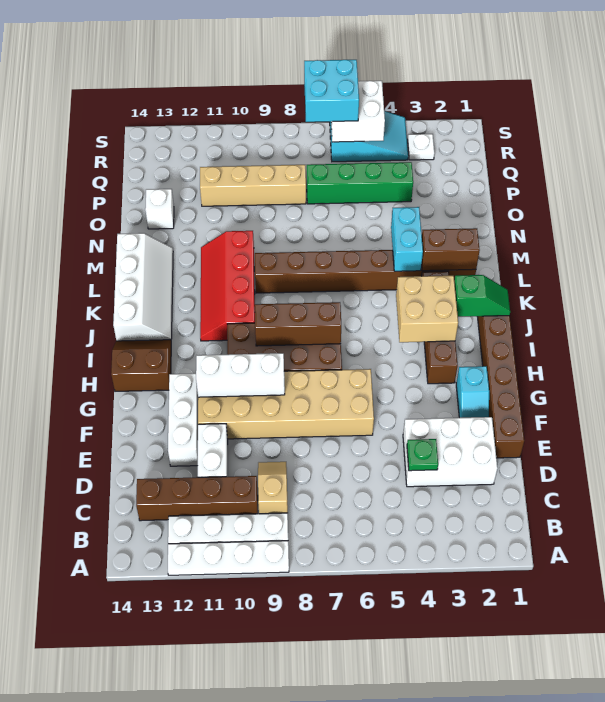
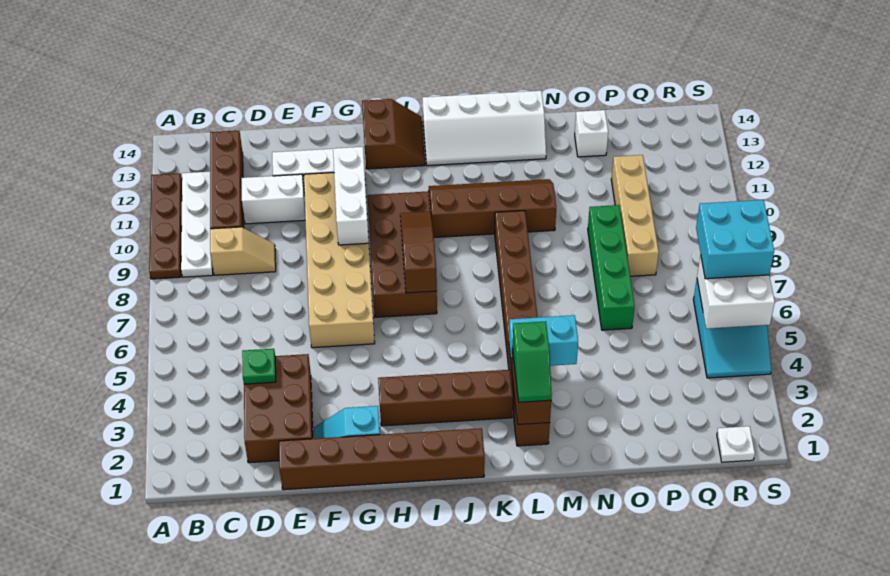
white 1x4 plate [168,541,289,575] -> brown 1x4 plate [149,173,182,279]
white 2x3 brick [403,417,497,487] -> brown 2x3 brick [244,354,313,463]
tan 2x2 brick [396,276,458,342] -> none
brown 1x3 brick [255,302,341,346] -> brown 1x3 slope [400,211,437,293]
green 1x2 slope [454,275,510,317] -> green 1x2 slope moved to [512,321,552,402]
red 2x4 slope [200,231,255,341] -> brown 2x4 slope [429,179,556,238]
green 1x4 brick [307,162,413,204] -> green 1x4 brick moved to [588,205,635,330]
white 1x1 plate [408,134,434,160] -> white 1x1 plate moved to [717,426,755,462]

